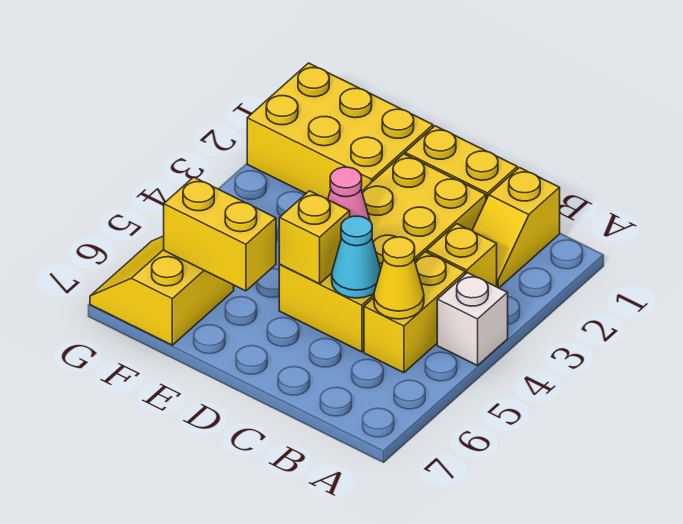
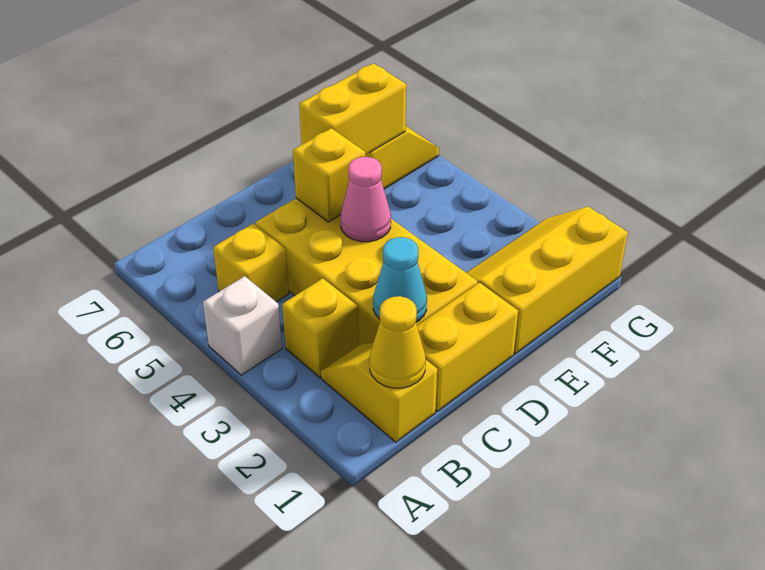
yellow 1x2 brick [364,252,465,373] -> yellow 1x1 brick [213,223,289,302]
yellow 1x1 cone [374,237,424,319] -> yellow 1x1 cone moved to [369,296,426,388]
cyan 1x1 cone [332,216,381,298] -> cyan 1x1 cone moved to [373,237,427,322]
yellow 2x3 brick [247,63,433,200] -> yellow 2x3 slope [467,207,628,354]

